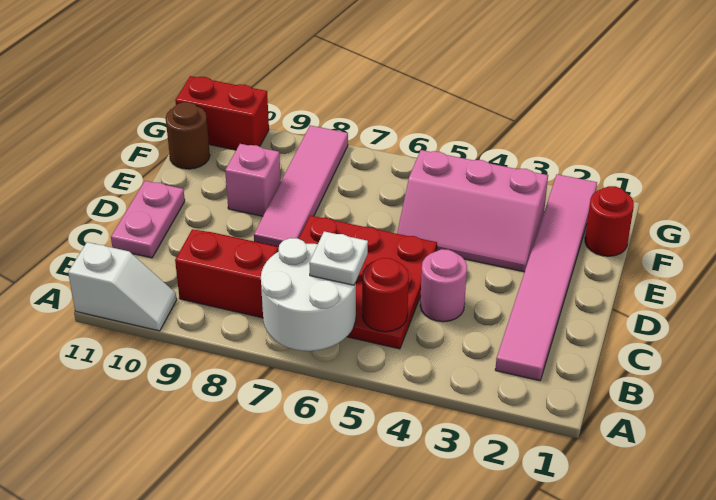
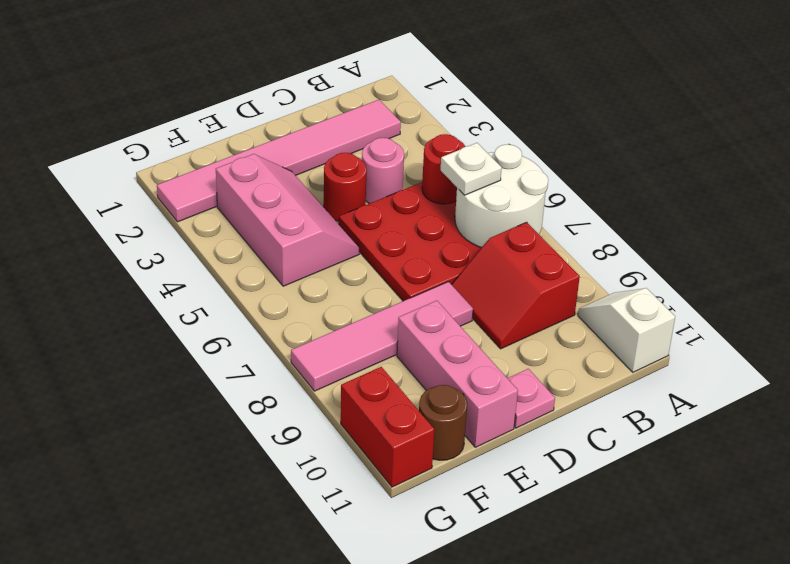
pink 1x2 plate [111,181,185,258] -> pink 1x1 plate [508,369,555,428]
pink 1x1 brick [225,144,281,216] -> pink 1x3 brick [397,301,518,447]
red 1x1 round brick [585,186,634,256] -> red 1x1 round brick moved to [324,153,366,221]

